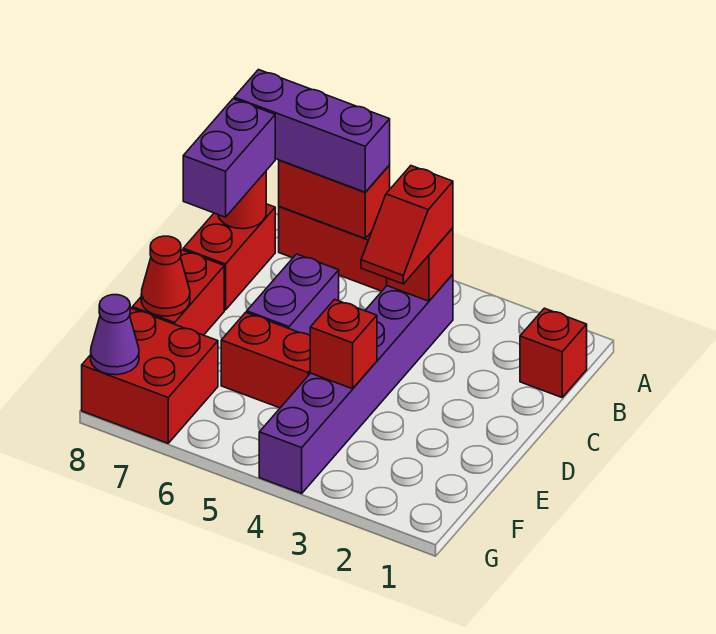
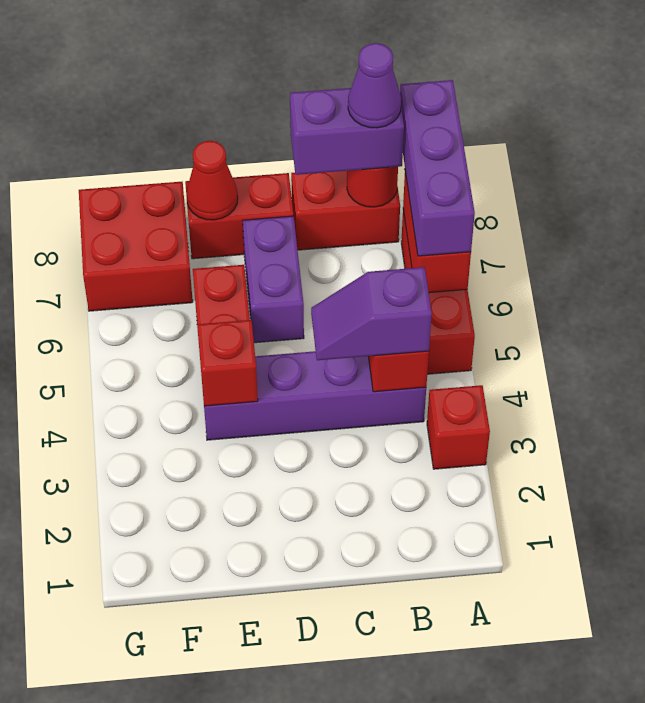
red 1x1 brick [520,308,587,397] -> red 1x1 brick moved to [427,385,490,469]
purple 1x6 brick [259,274,453,493] -> purple 1x4 brick [204,351,426,440]
red 1x2 slope [361,166,453,284] -> purple 1x2 slope [311,267,432,360]
purple 1x2 brick [247,254,339,335] -> purple 1x2 brick turned to [243,216,304,343]
purple 1x1 cone [91,295,139,375] -> purple 1x1 cone moved to [348,43,401,128]

